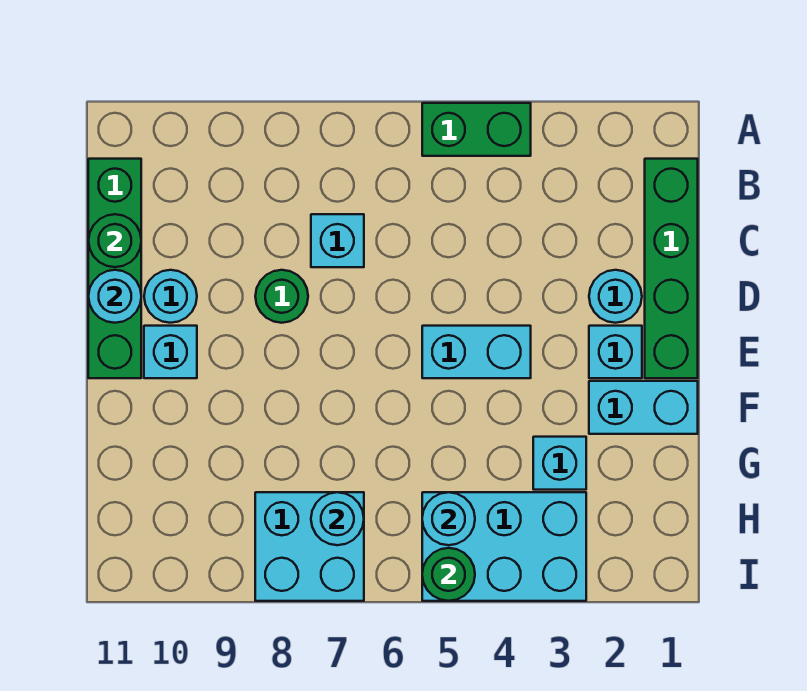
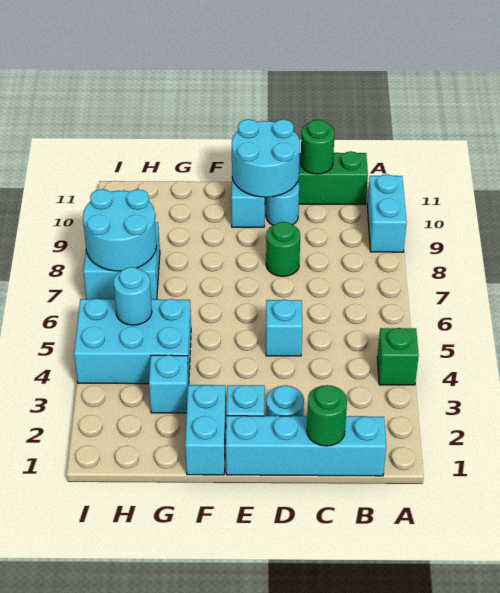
green 1x2 brick [422,103,531,156] -> green 1x1 brick [377,328,419,385]
green 1x4 brick [645,159,698,378] -> cyan 1x4 brick [226,416,386,476]
cyan 1x1 brick [311,214,364,267] -> cyan 1x1 brick moved to [266,300,302,356]
cyan 1x1 round brick [89,270,141,323] -> cyan 2x2 round brick [232,119,300,197]
cyan 1x2 brick [422,326,531,378] -> cyan 1x2 brick moved to [367,174,407,252]
cyan 2x3 brick [422,492,586,601] -> cyan 2x3 brick turned to [74,299,191,384]
cyan 1x1 round brick [311,492,364,545] -> cyan 2x2 round brick [83,189,157,271]
green 1x1 round brick [422,548,475,601] -> green 1x1 round brick moved to [307,385,347,446]

